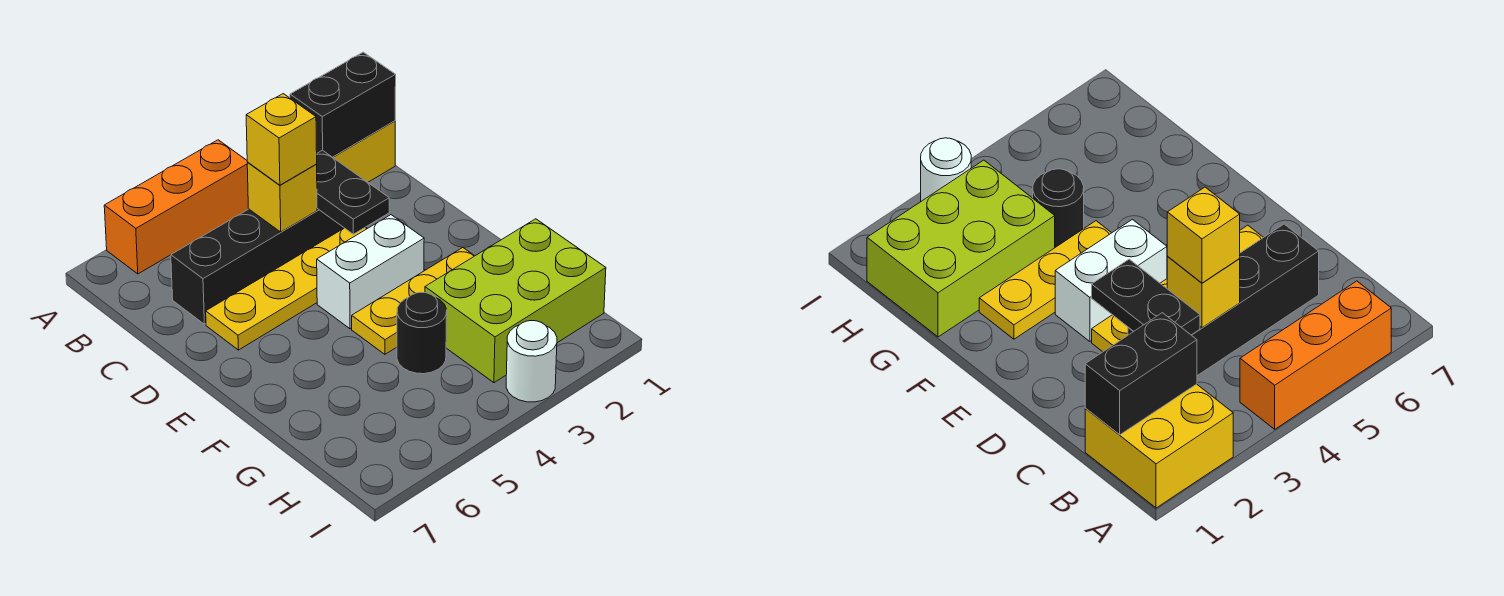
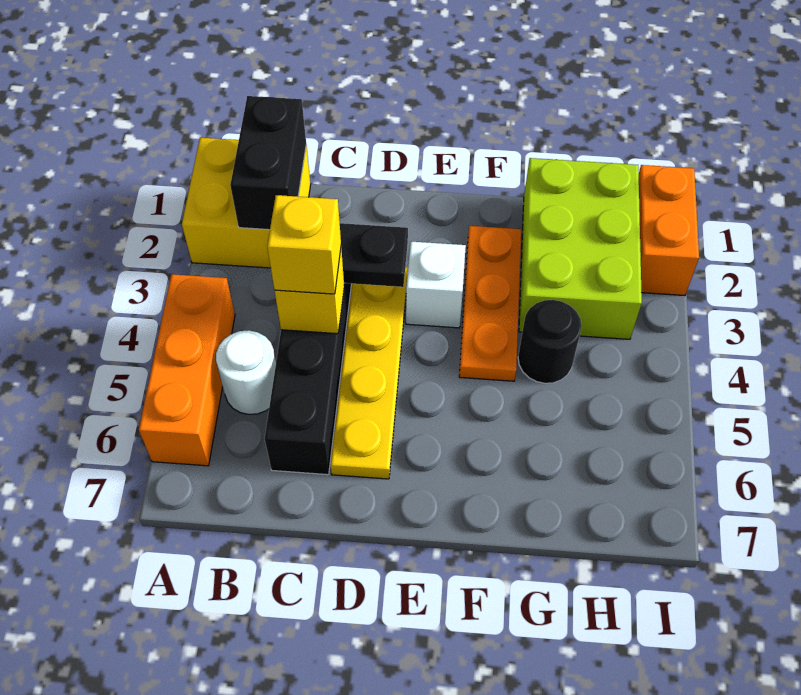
white 1x2 brick [317,215,424,329] -> white 1x1 brick [406,242,466,328]
yellow 1x3 plate [352,247,474,354] -> orange 1x3 plate [459,226,521,381]
none -> orange 1x2 brick [639,165,699,296]
white 1x1 round brick [506,321,557,402] -> white 1x1 round brick moved to [216,330,276,414]

